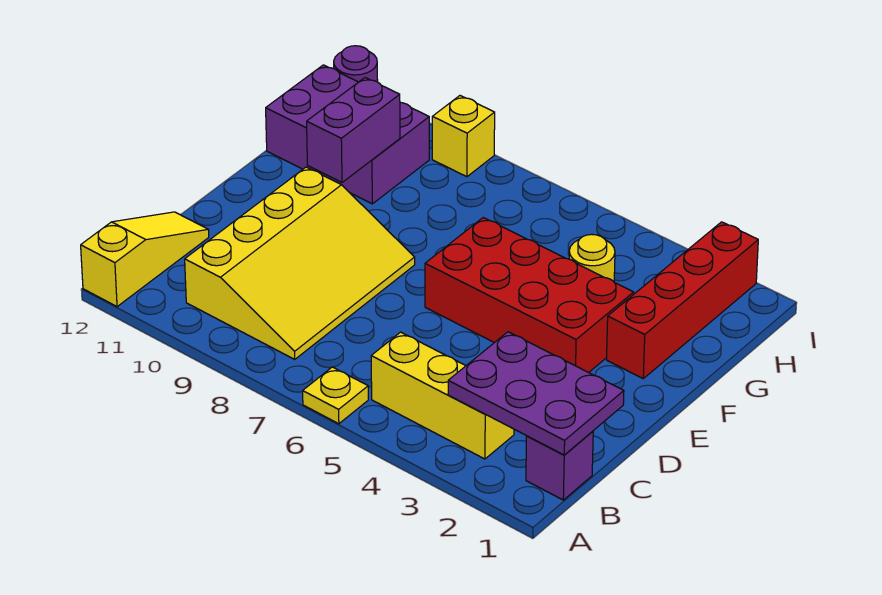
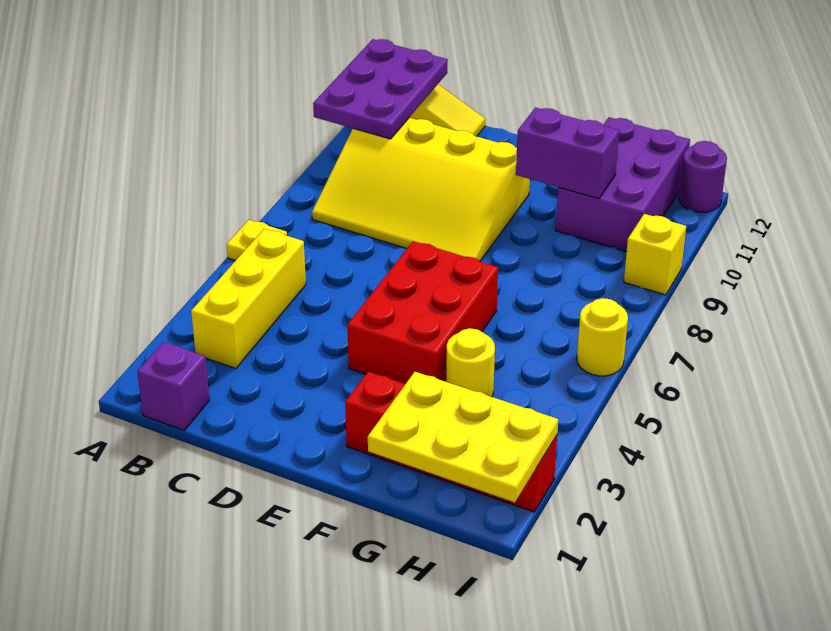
purple 2x3 plate [448,332,624,455] -> purple 2x3 plate moved to [313,39,448,139]
red 2x4 brick [425,218,634,373] -> red 2x3 brick [347,241,498,384]
none -> yellow 2x3 plate [368,372,558,502]
none -> yellow 1x1 round brick [577,298,628,376]

